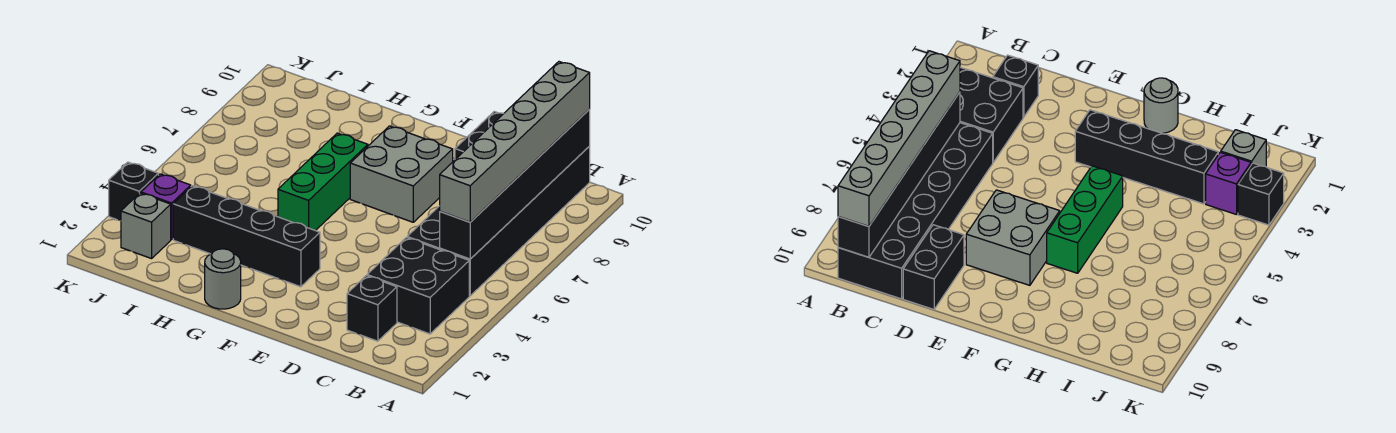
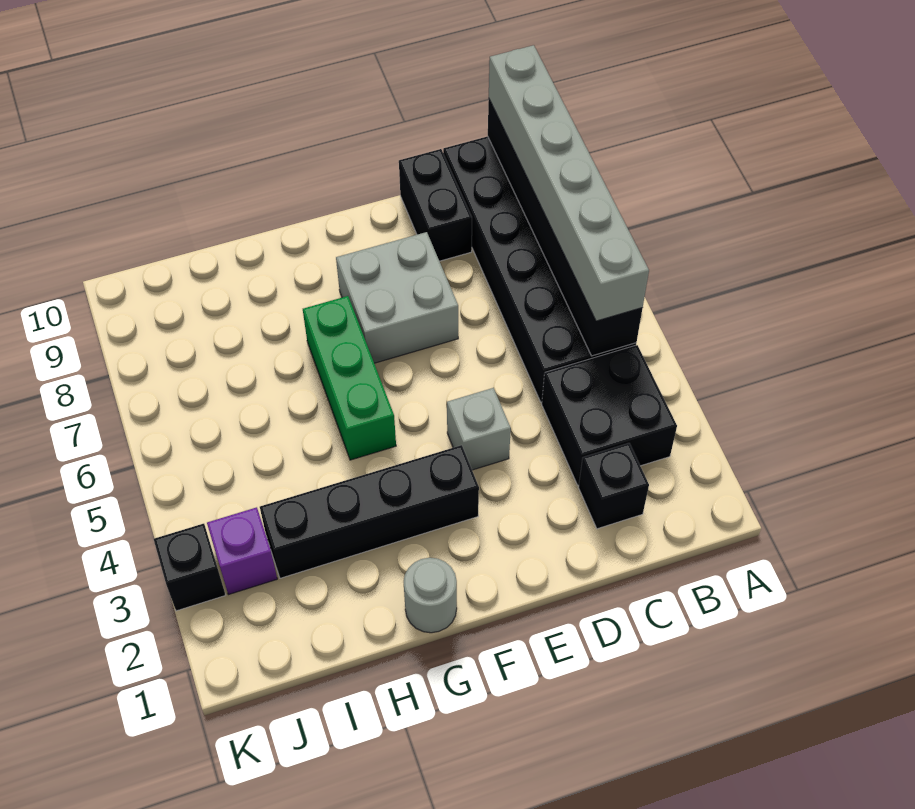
grey 1x1 brick [121,193,171,259] -> grey 1x1 brick moved to [447,388,511,470]

